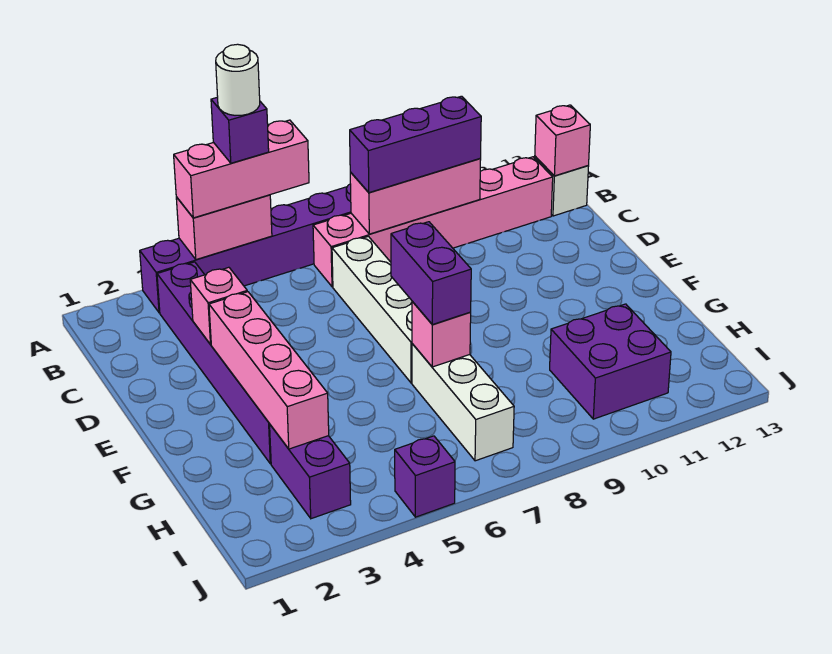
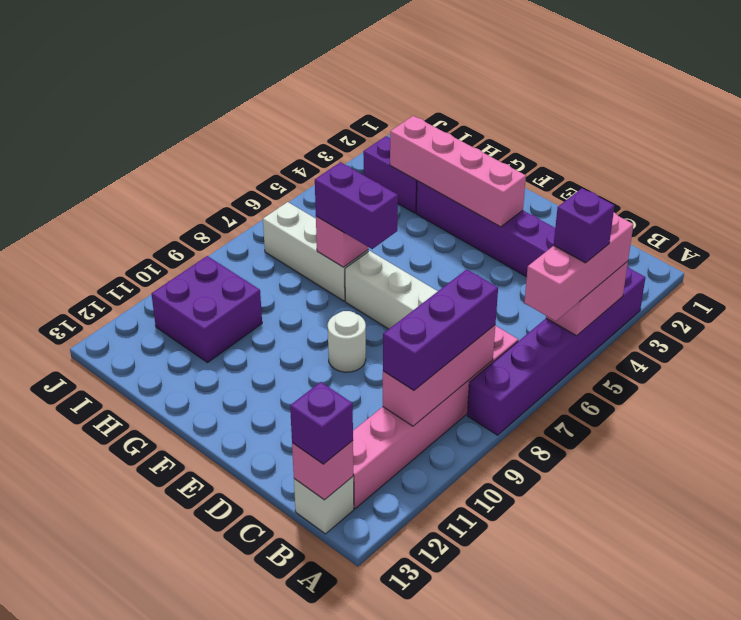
white 1x1 round brick [216,44,260,115] -> white 1x1 round brick moved to [328,311,366,372]
pink 1x1 brick [190,267,247,345] -> none
purple 1x1 brick [395,436,455,517] -> purple 1x1 brick moved to [290,382,353,464]

